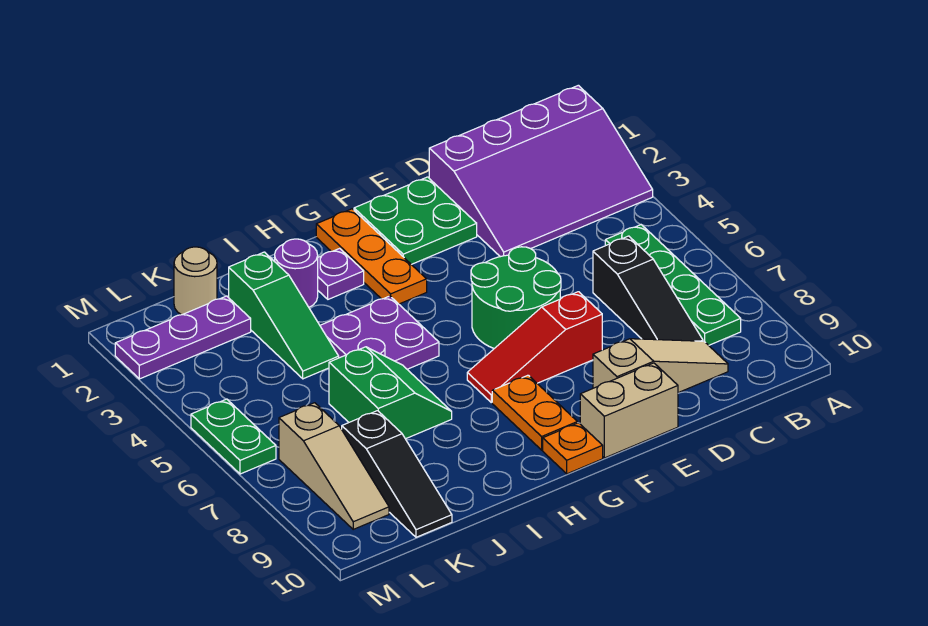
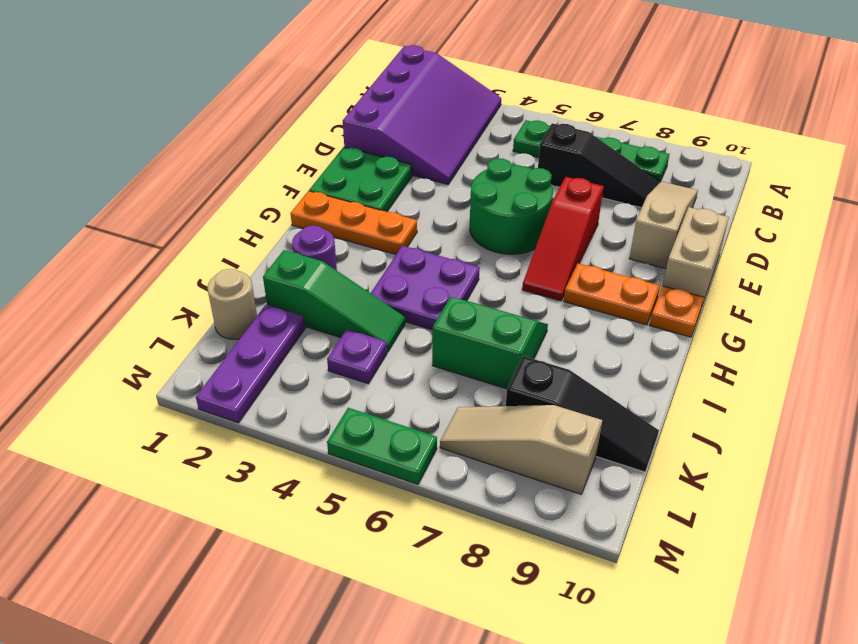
purple 1x1 plate [318,248,364,299] -> purple 1x1 plate moved to [327,329,387,384]
tan 1x3 slope [279,403,389,529] -> tan 1x3 slope turned to [440,405,602,494]

